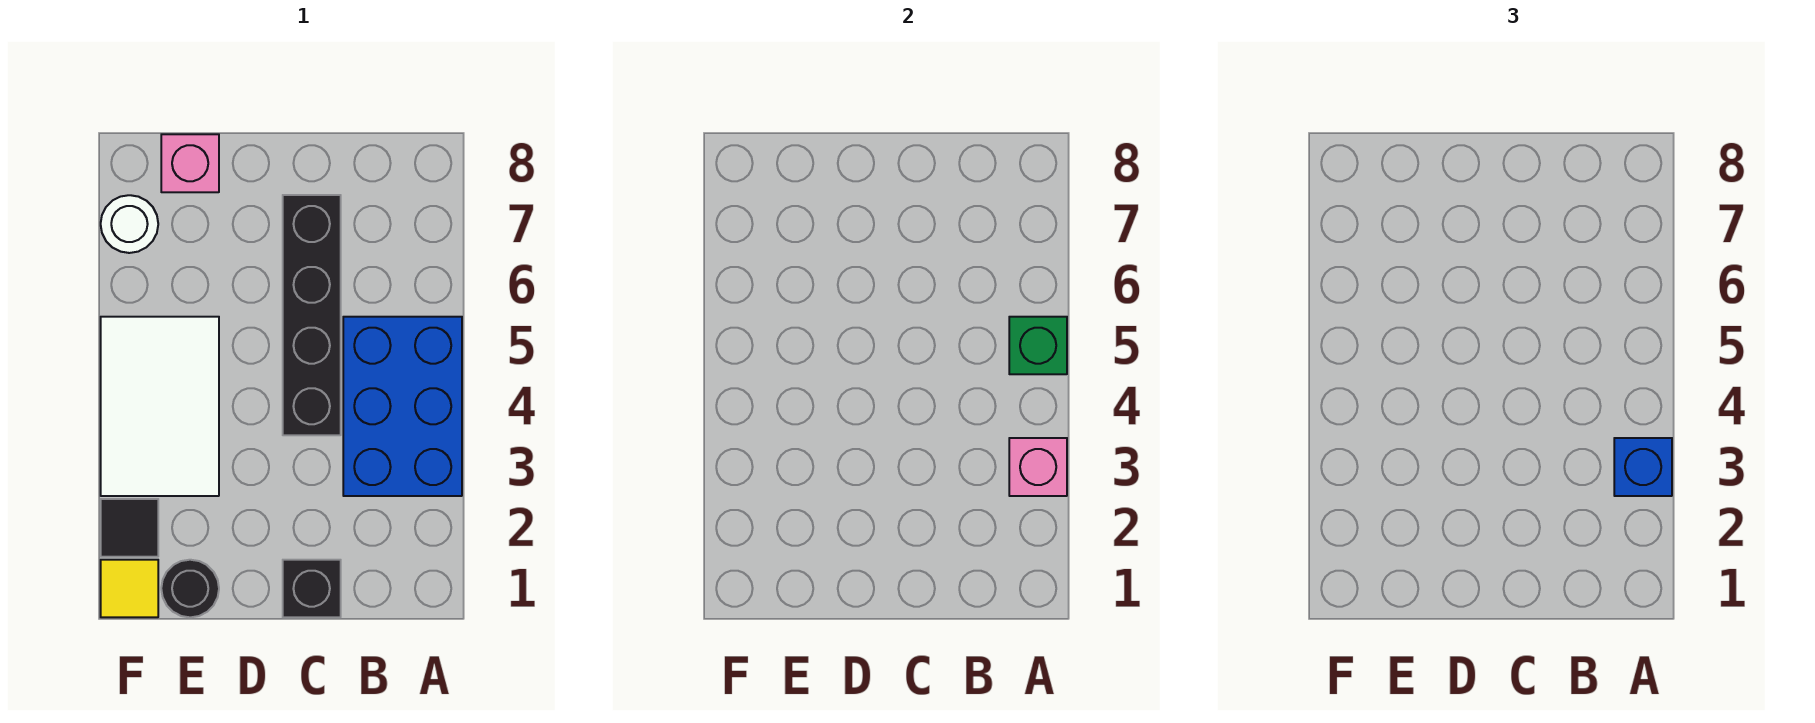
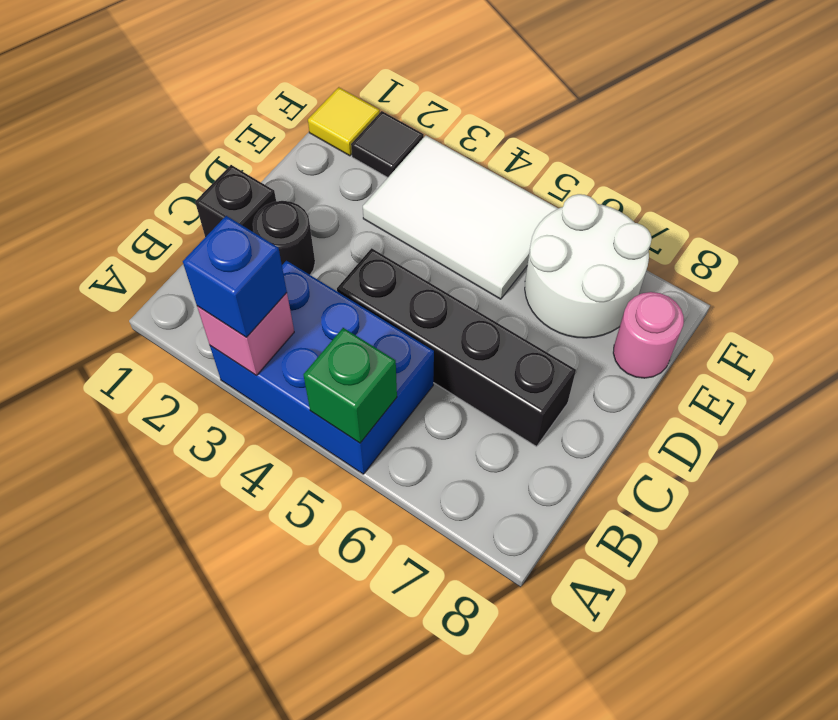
black 1x1 round brick [161,560,219,617] -> black 1x1 round brick moved to [253,201,315,275]
pink 1x1 brick [161,134,219,192] -> pink 1x1 round brick [613,292,684,378]
white 1x1 round brick [101,195,158,253] -> white 2x2 round brick [525,194,652,338]

